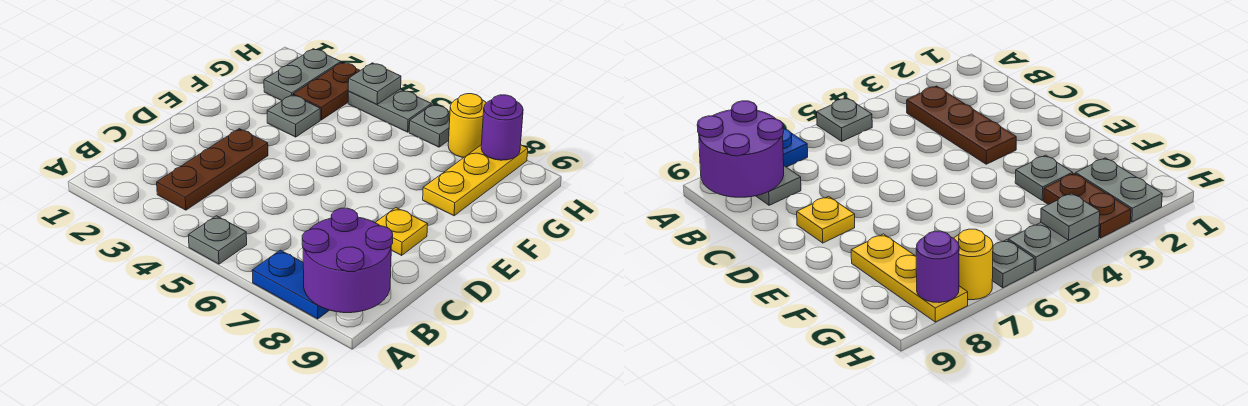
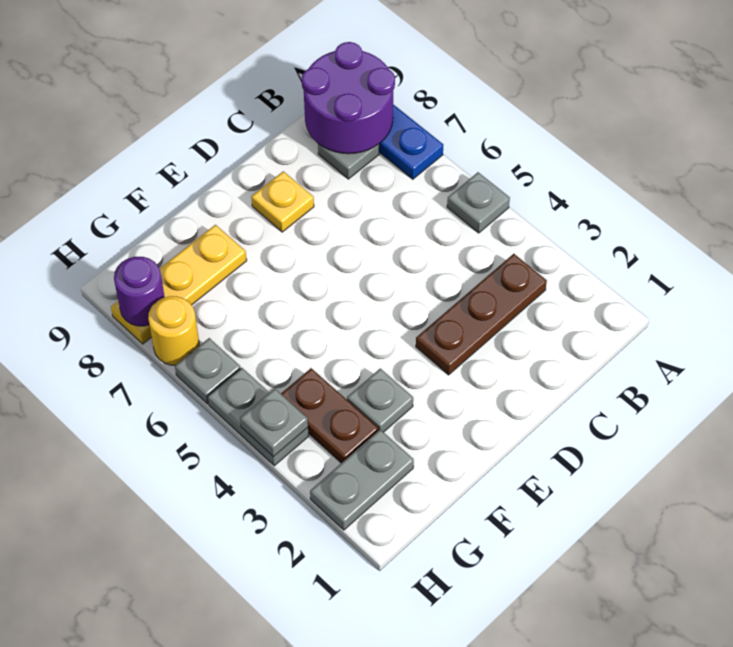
brown 1x2 plate [293,62,360,120] -> brown 1x2 plate turned to [281,368,378,463]

